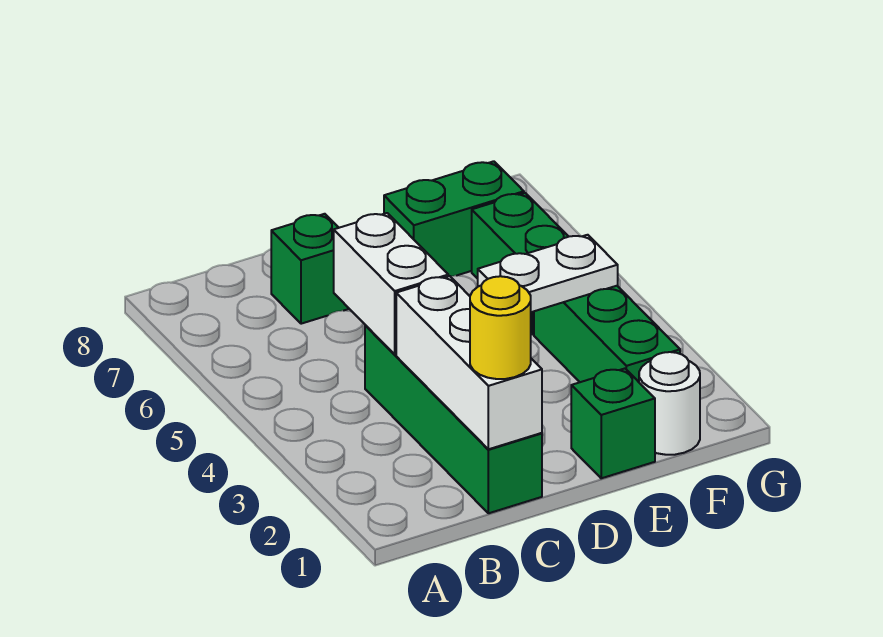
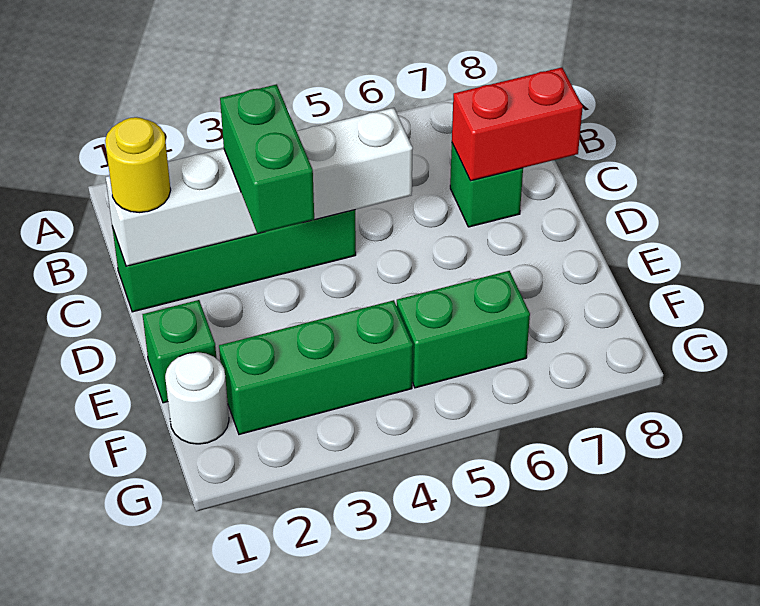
none -> red 1x2 brick [452,67,583,181]
white 1x2 plate [478,235,618,312] -> none
green 1x2 brick [384,161,524,276] -> green 1x2 brick moved to [220,84,314,234]

